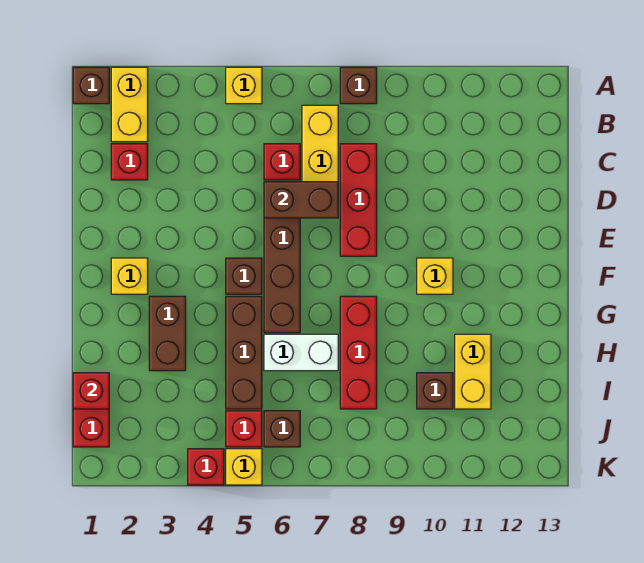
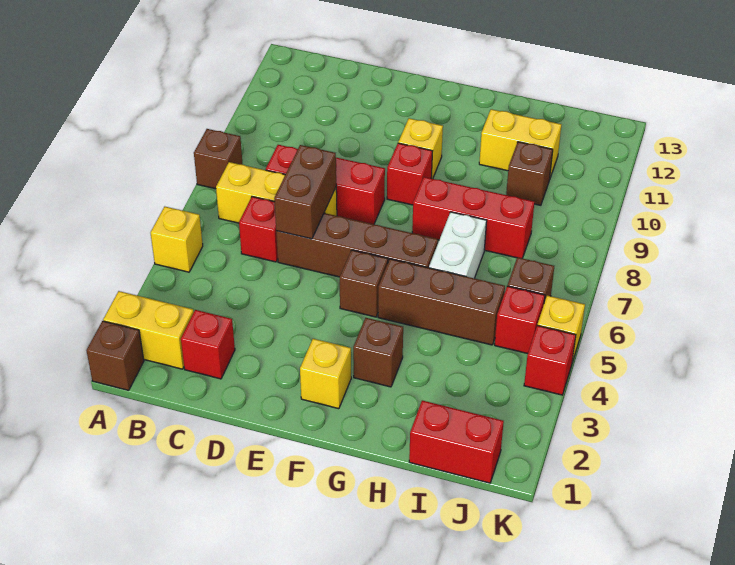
brown 1x2 brick [149,296,186,371] -> brown 1x1 brick [353,318,403,387]
red 1x1 brick [73,373,109,409] -> red 1x1 brick moved to [387,143,432,205]

